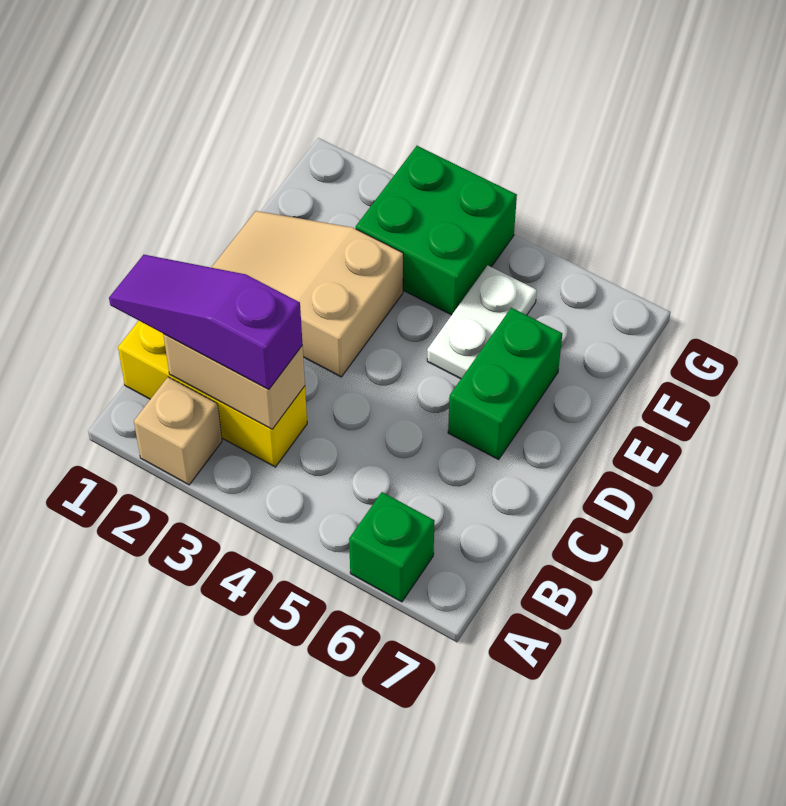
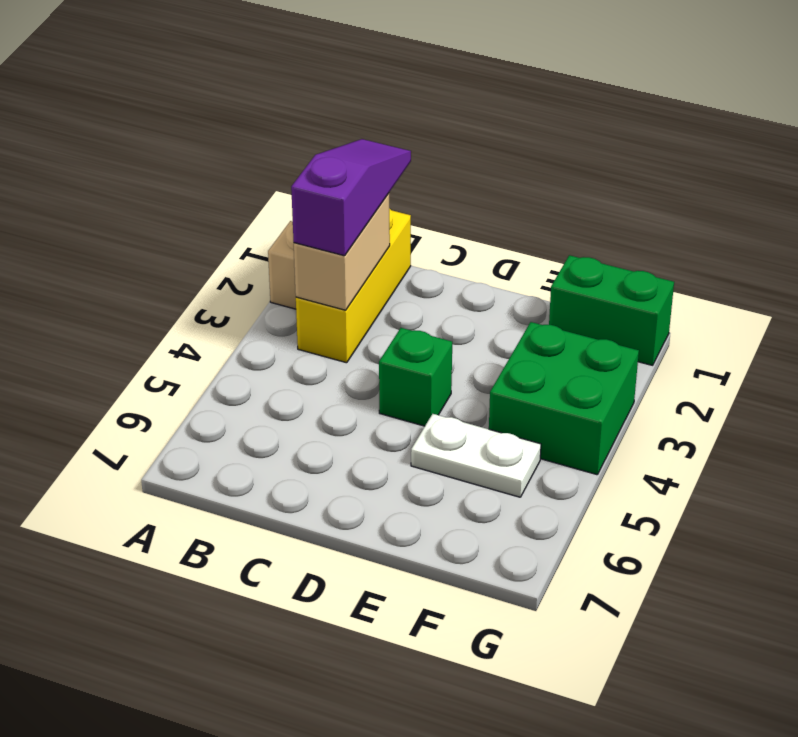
green 1x1 brick [349,492,435,602] -> green 1x1 brick moved to [379,328,452,426]
tan 2x3 slope [211,211,403,377] -> none
green 1x2 brick [448,308,562,459] -> green 1x2 brick moved to [549,255,674,365]

